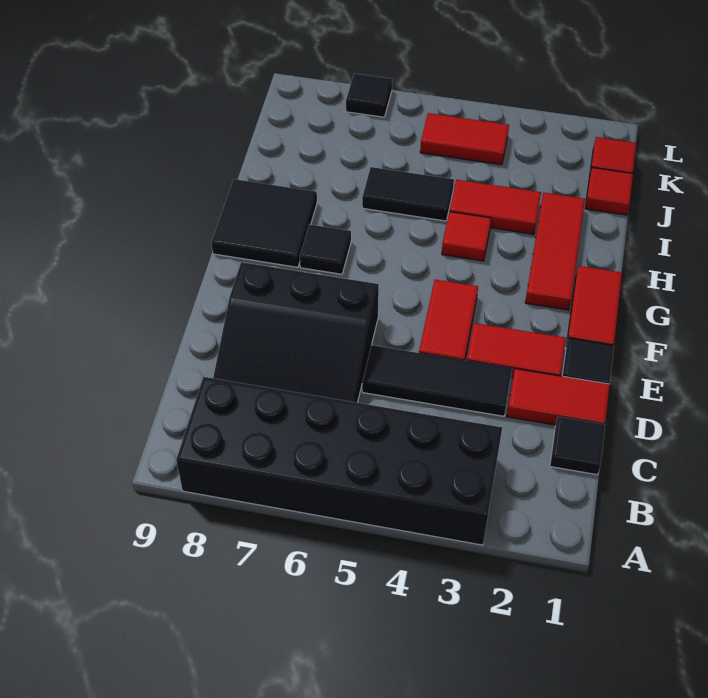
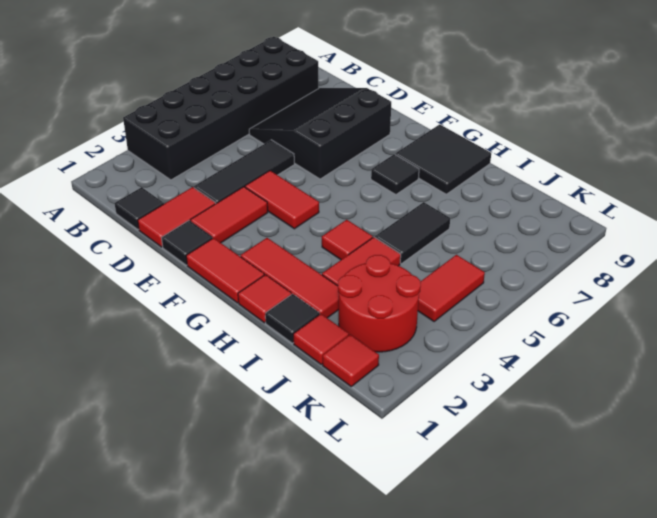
none -> red 1x1 tile [238,275,291,323]
none -> red 2x2 round brick [338,255,421,352]
black 1x1 tile [346,73,392,117] -> black 1x1 tile moved to [265,294,320,343]

